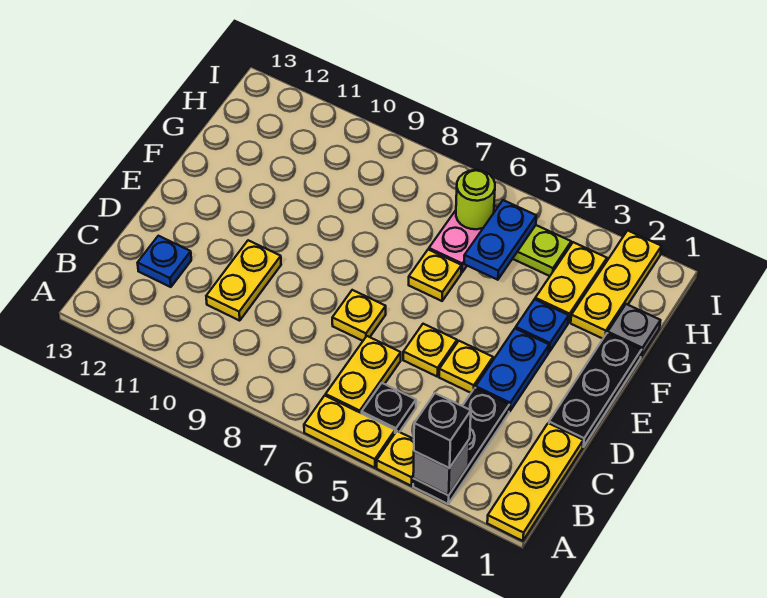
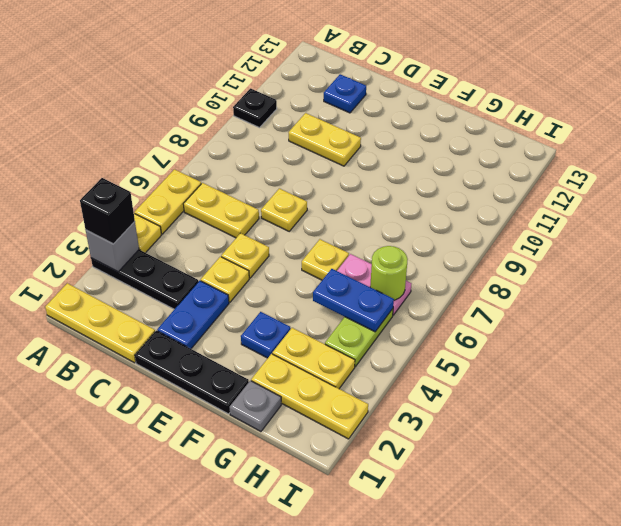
black 1x1 plate [362,383,416,433] -> black 1x1 plate moved to [233,88,277,128]
blue 1x2 plate [476,328,549,412] -> blue 1x2 plate turned to [157,281,229,349]

